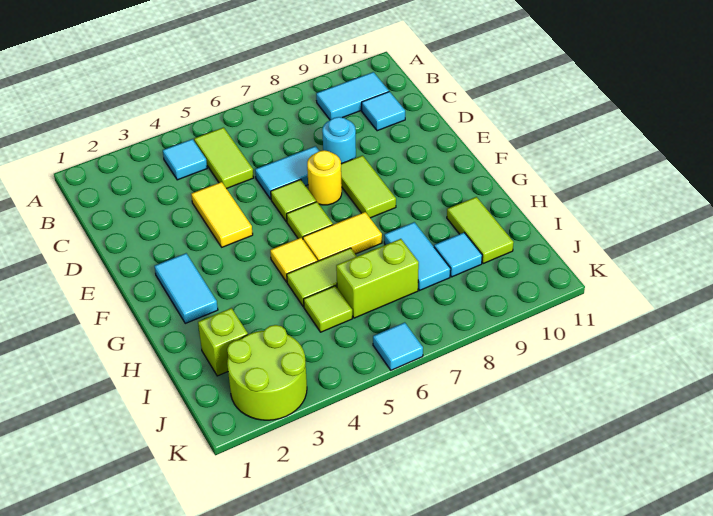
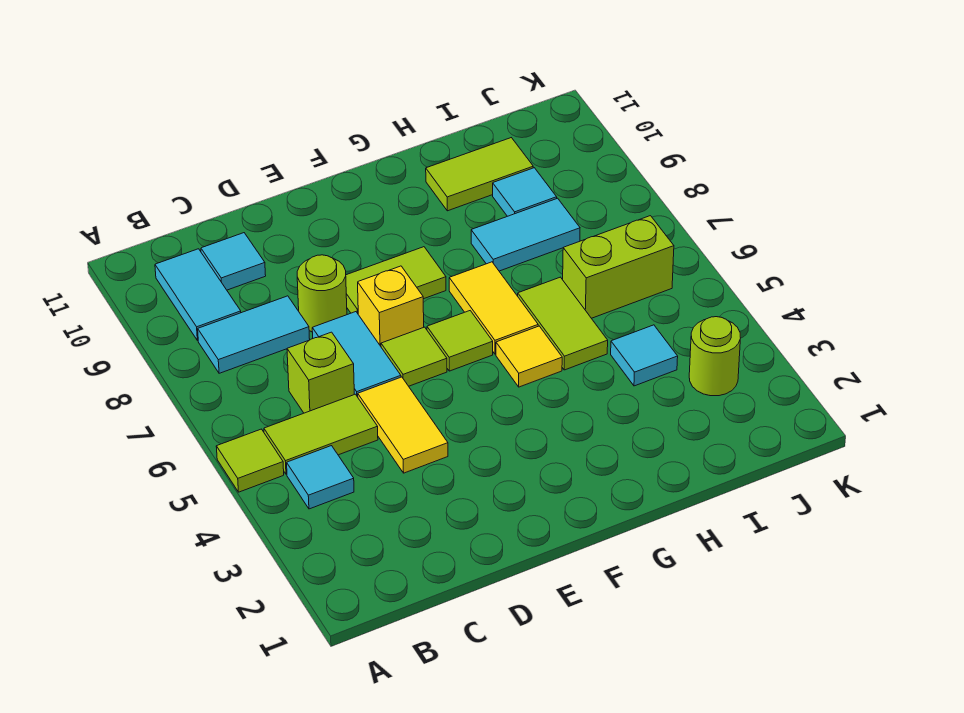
yellow 1x2 tile [191,182,253,247] -> yellow 1x2 tile turned to [358,377,448,473]
cyan 1x1 round brick [322,117,356,164] -> lime 1x1 round brick [297,255,347,332]
yellow 1x1 round brick [307,150,342,205] -> yellow 1x1 brick [358,266,424,346]
cyan 1x2 tile [154,253,218,323] -> cyan 1x2 tile moved to [198,296,310,373]
lime 1x1 brick [198,308,248,376] -> lime 1x1 brick moved to [287,332,354,413]
lime 1x1 tile [304,286,352,332] -> lime 1x1 tile moved to [216,429,284,492]
lime 1x2 brick [336,239,419,318] -> lime 1x2 brick turned to [563,216,674,318]
lime 2x2 round brick [227,325,307,420] -> lime 1x1 round brick [689,317,740,396]
cyan 1x1 tile [373,322,423,370] -> cyan 1x1 tile moved to [611,325,678,386]

